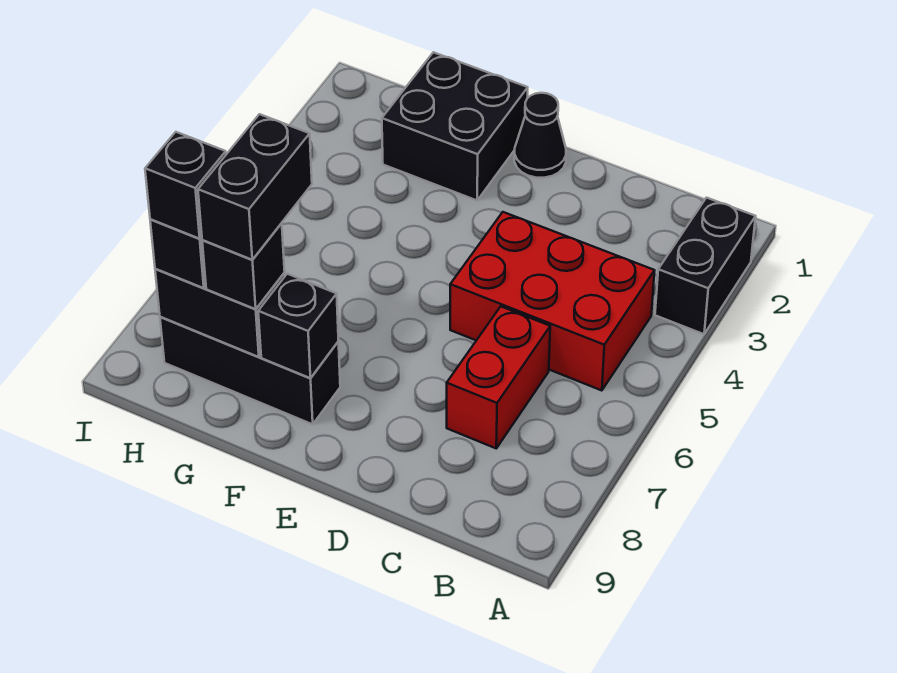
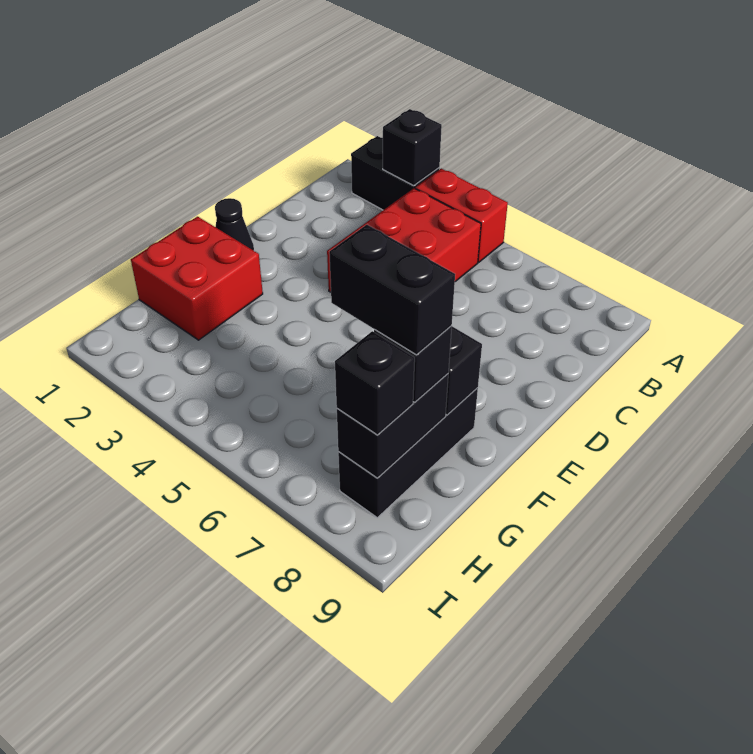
red 1x2 brick [447,307,550,448] -> red 1x2 brick moved to [415,169,508,262]
black 2x2 brick [382,52,528,200] -> red 2x2 brick [131,217,263,340]
black 1x1 brick [145,132,226,239] -> black 1x1 brick moved to [383,109,442,186]

